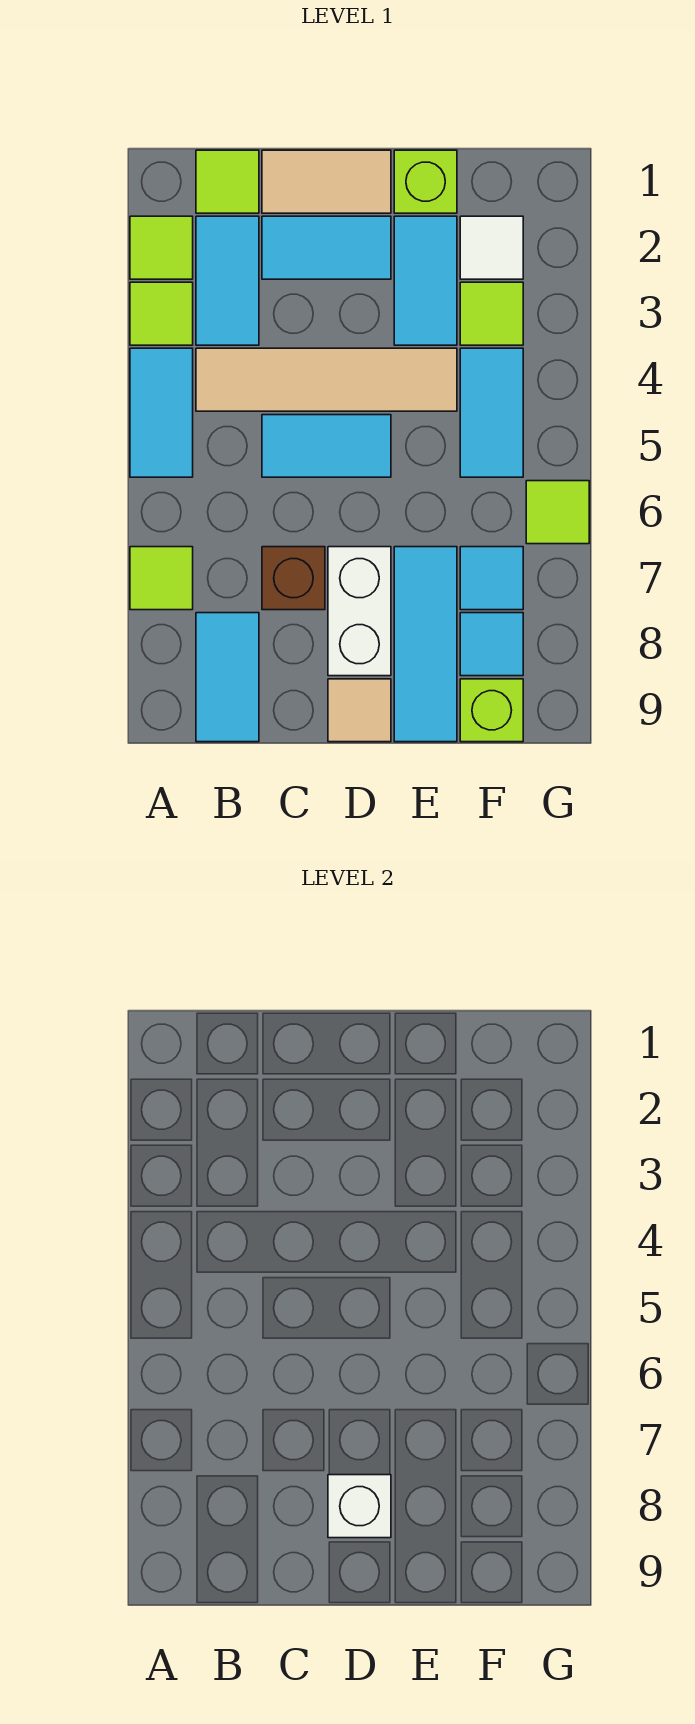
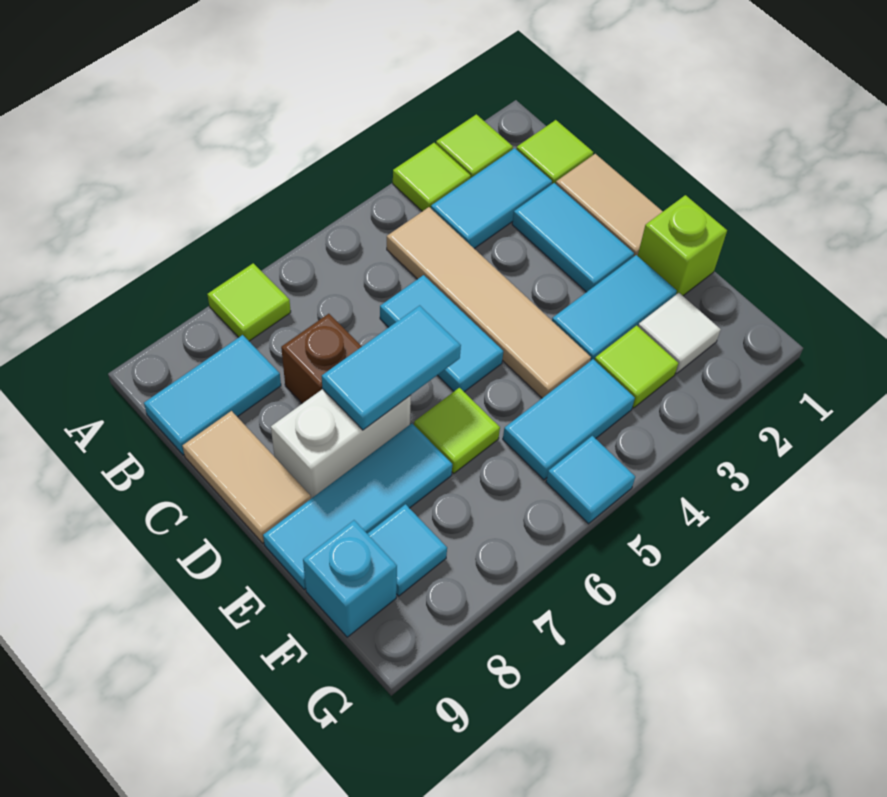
cyan 1x2 tile [130,348,193,477] -> cyan 1x2 tile moved to [322,305,461,430]
white 1x1 brick [328,1475,391,1538] -> none
tan 1x1 tile [328,679,391,742] -> tan 1x2 tile [182,411,311,543]
cyan 1x1 tile [460,547,523,610] -> cyan 1x1 tile moved to [546,436,635,524]
lime 1x1 brick [460,679,523,742] -> cyan 1x1 brick [303,520,397,637]
lime 1x1 tile [526,481,589,544] -> lime 1x1 tile moved to [414,388,500,473]

